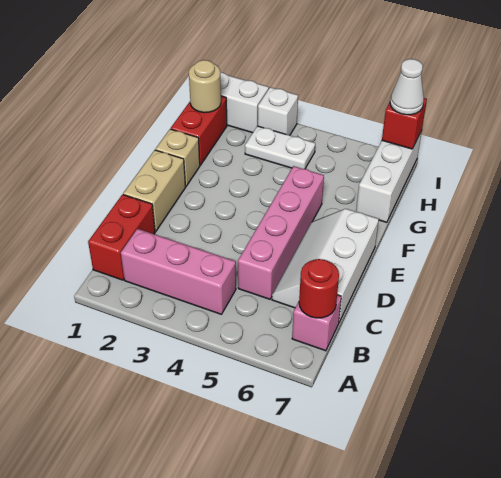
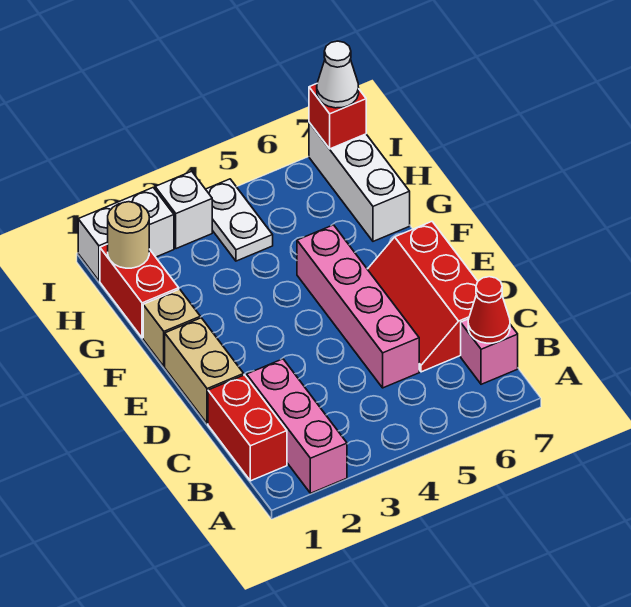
pink 1x3 brick [121,229,236,314] -> pink 1x3 brick turned to [247,359,347,493]
red 1x1 round brick [299,259,339,318] -> red 1x1 cone [468,277,510,343]
white 2x3 slope [272,209,379,322] -> red 2x3 slope [368,222,478,372]
white 1x2 plate [245,126,315,169] -> white 1x2 plate turned to [206,179,273,261]

